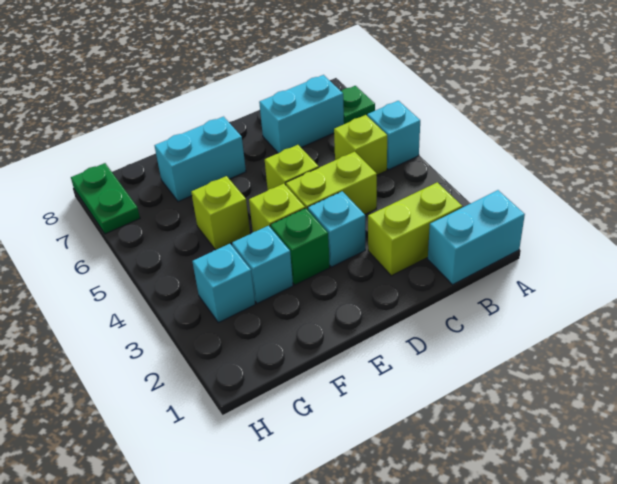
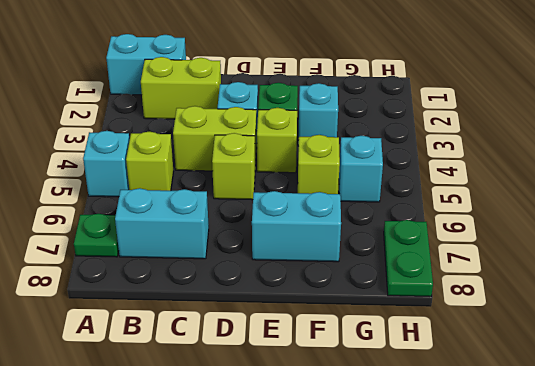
cyan 1x1 brick [192,244,255,323] -> cyan 1x1 brick moved to [339,136,383,202]

